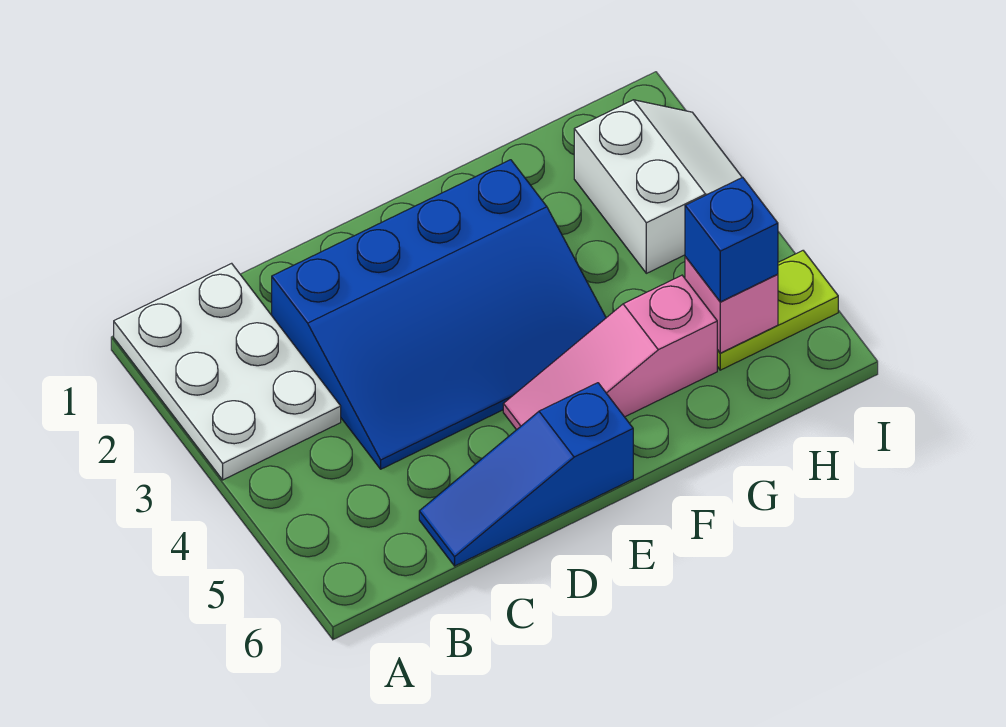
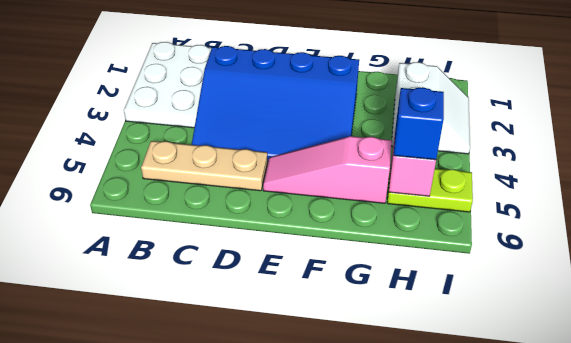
none -> tan 1x3 plate [141,141,267,191]
blue 1x3 slope [419,383,633,566] -> none

